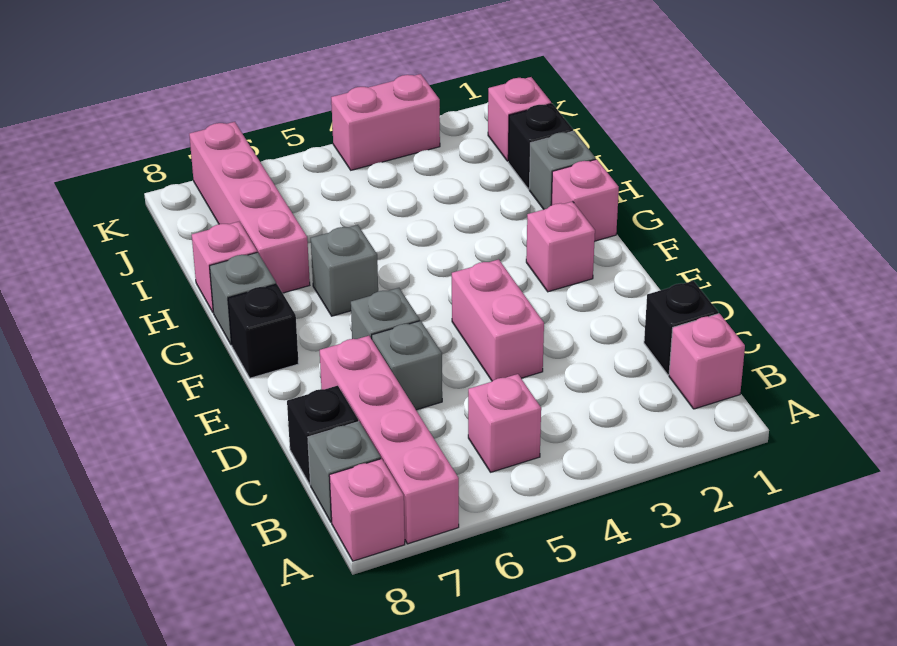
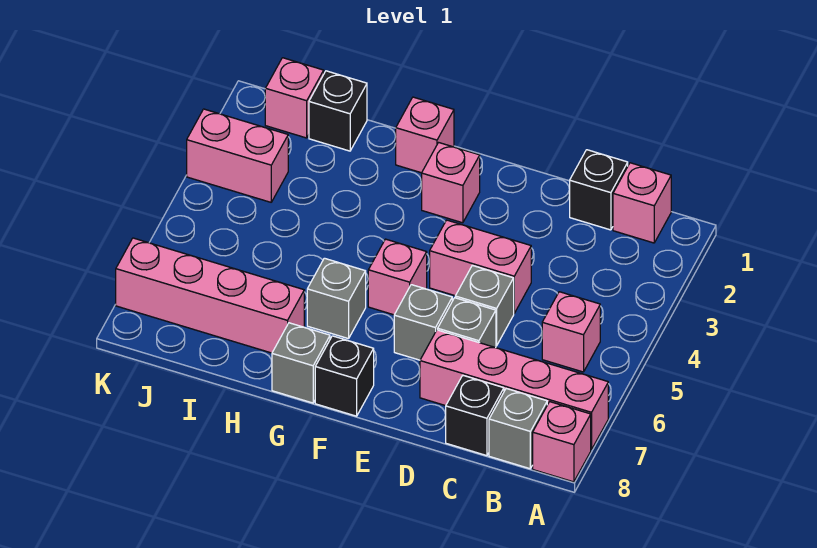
grey 1x1 brick [529,131,596,209] -> grey 1x1 brick moved to [455,265,514,346]
pink 1x1 brick [192,222,257,312] -> pink 1x1 brick moved to [368,239,427,315]
pink 1x2 brick [331,74,440,170] -> pink 1x2 brick turned to [187,109,288,202]

